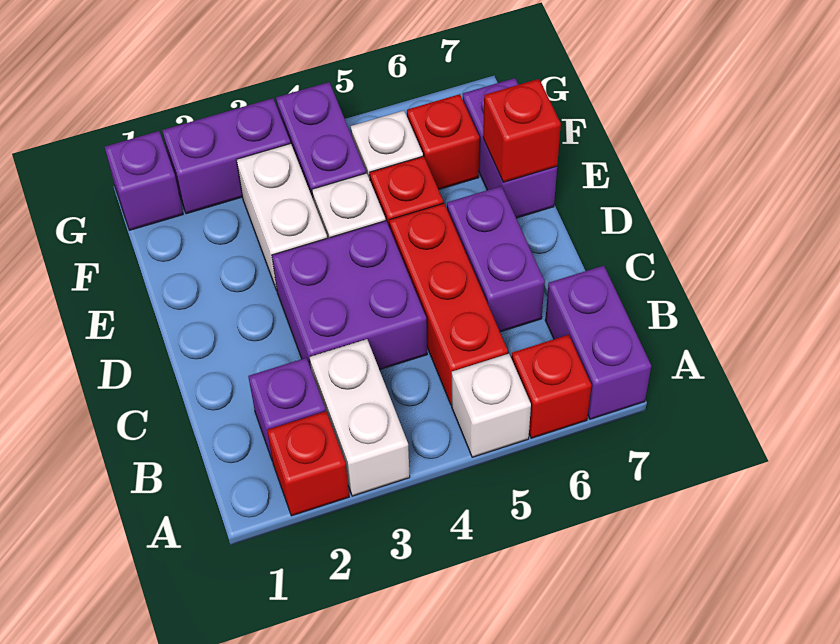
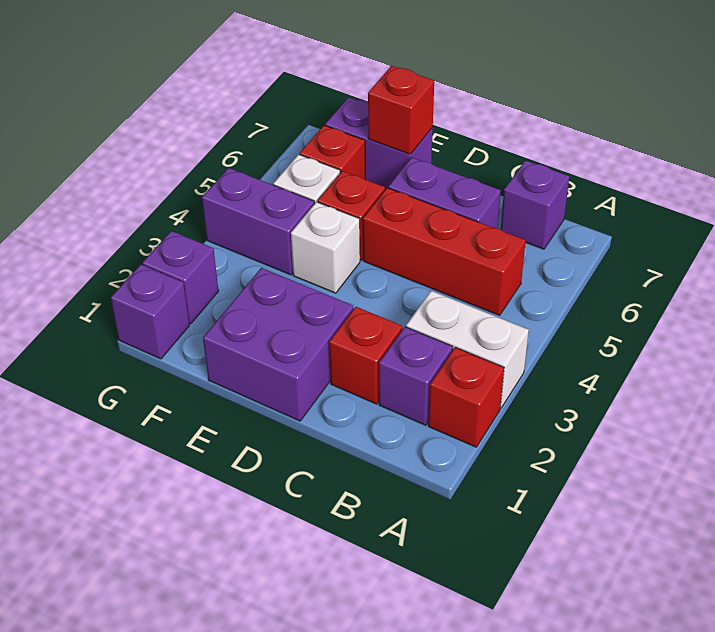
white 1x1 brick [452,354,531,457] -> none
red 1x1 brick [512,335,592,438] -> red 1x1 brick moved to [329,307,402,404]
purple 1x2 brick [545,266,651,419] -> purple 1x1 brick [501,160,569,249]
purple 2x2 brick [272,221,427,370] -> purple 2x2 brick moved to [203,268,354,421]
white 1x2 brick [237,143,327,290] -> none
purple 1x2 brick [162,98,290,214] -> purple 1x1 brick [142,231,219,324]

